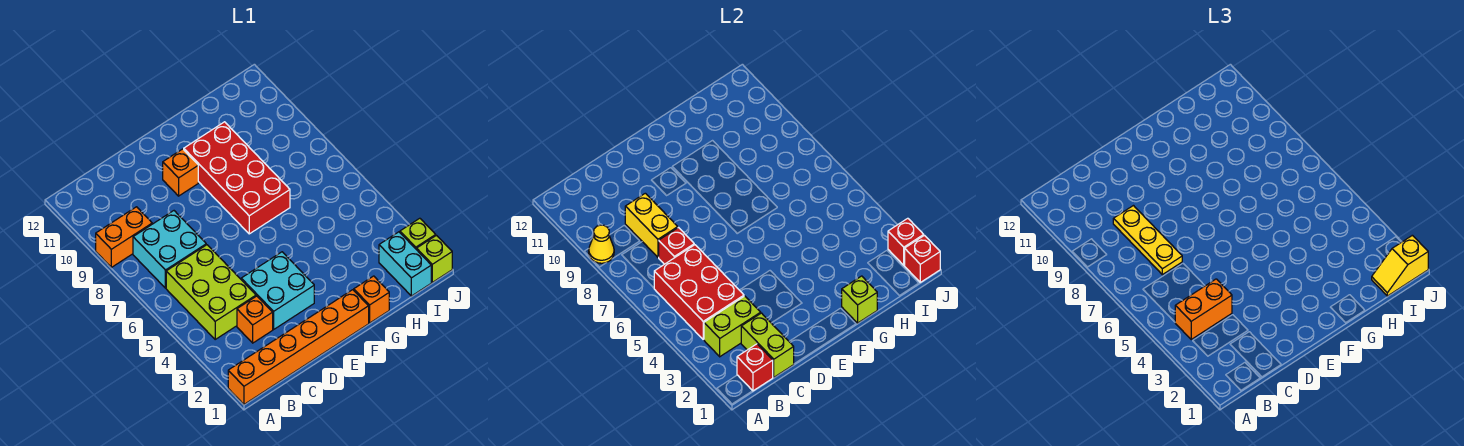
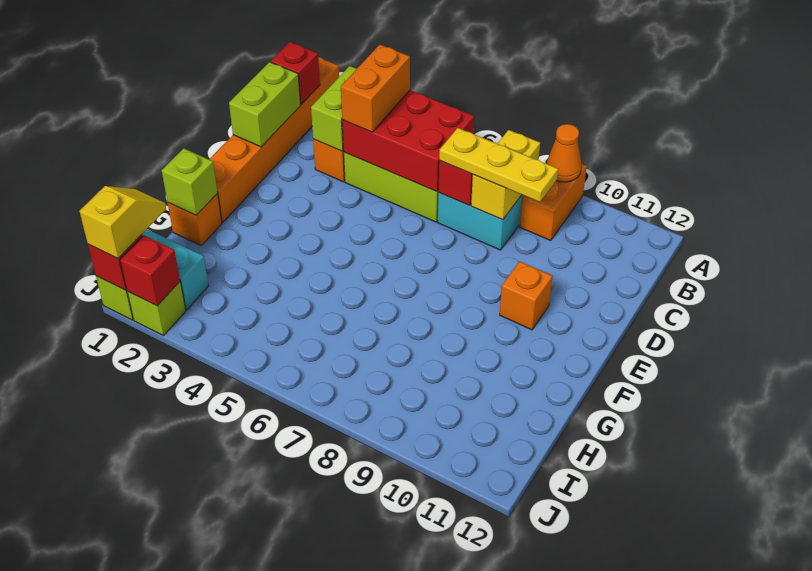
yellow 1x1 cone [589,225,614,263] -> orange 1x1 cone [546,124,581,182]
lime 1x2 brick [741,313,794,377] -> lime 1x2 brick turned to [229,62,301,147]
yellow 1x2 brick [625,193,678,257] -> yellow 1x2 brick turned to [471,130,540,220]
cyan 2x2 brick [241,252,314,329] -> none
red 2x4 brick [184,122,290,234] -> none

